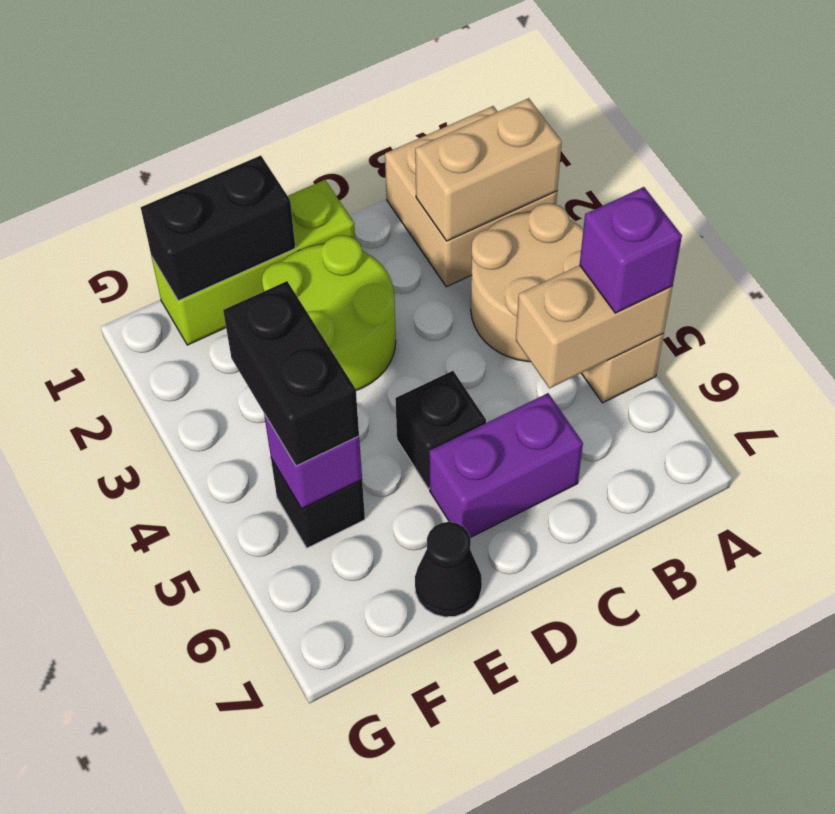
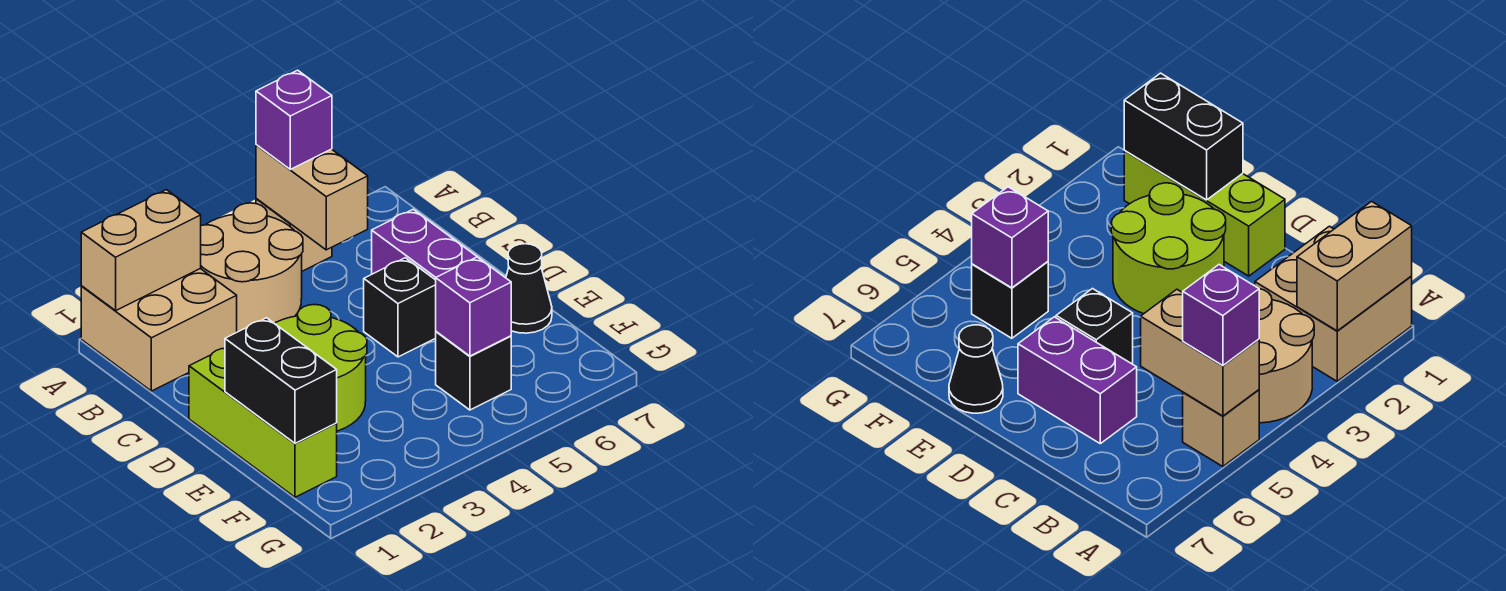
tan 1x2 brick [415,98,562,241] -> tan 1x2 brick turned to [81,190,201,311]
black 1x2 brick [223,281,359,466] -> none

